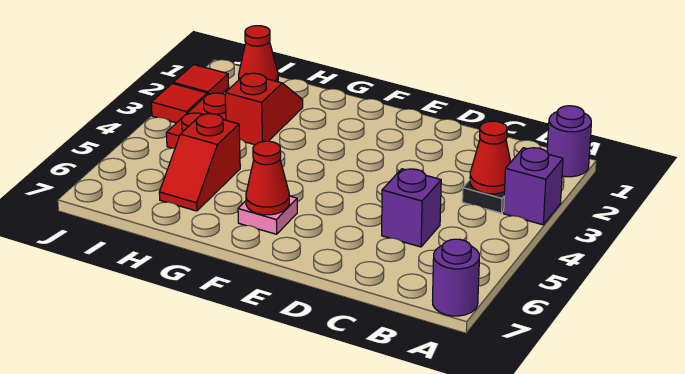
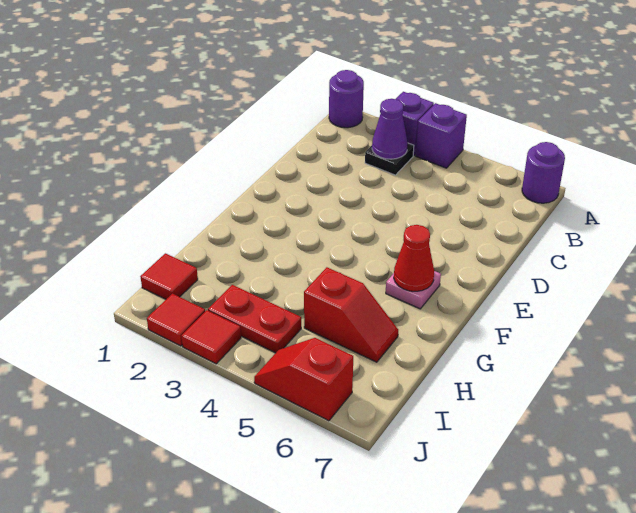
red 1x1 cone [470,121,511,194] -> purple 1x1 cone [372,99,408,159]
purple 1x1 brick [382,169,441,247] -> purple 1x1 brick moved to [416,103,467,168]
red 1x2 slope [225,73,303,145] -> red 1x2 slope moved to [254,338,353,421]
red 1x1 cone [239,26,278,82] -> red 1x1 tile [140,253,198,299]

